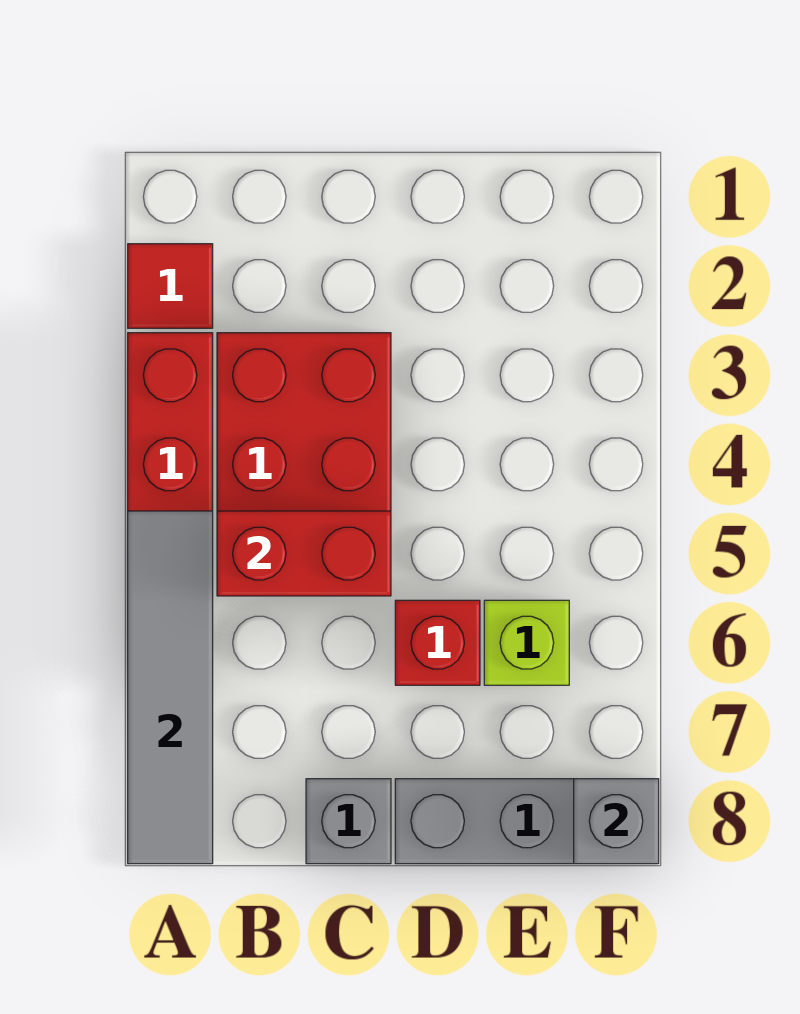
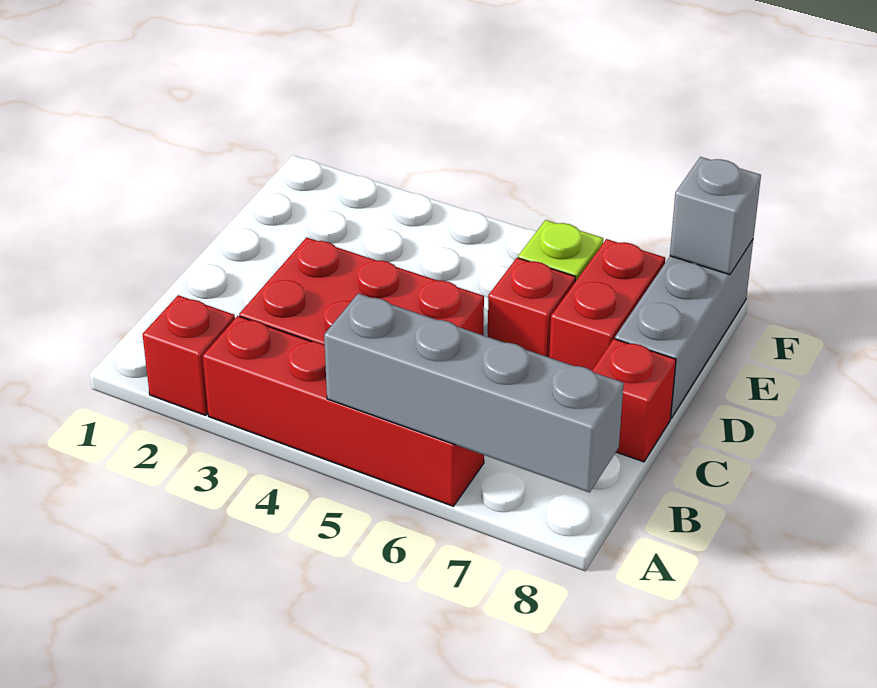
red 1x1 tile [128,244,213,328] -> red 1x1 brick [143,295,235,415]
grey 1x4 tile [128,511,213,864] -> grey 1x4 brick [324,293,624,492]
red 1x2 brick [217,511,391,596] -> red 1x2 brick moved to [549,239,665,370]
grey 1x1 brick [306,779,391,864] -> red 1x1 brick [592,339,676,462]

